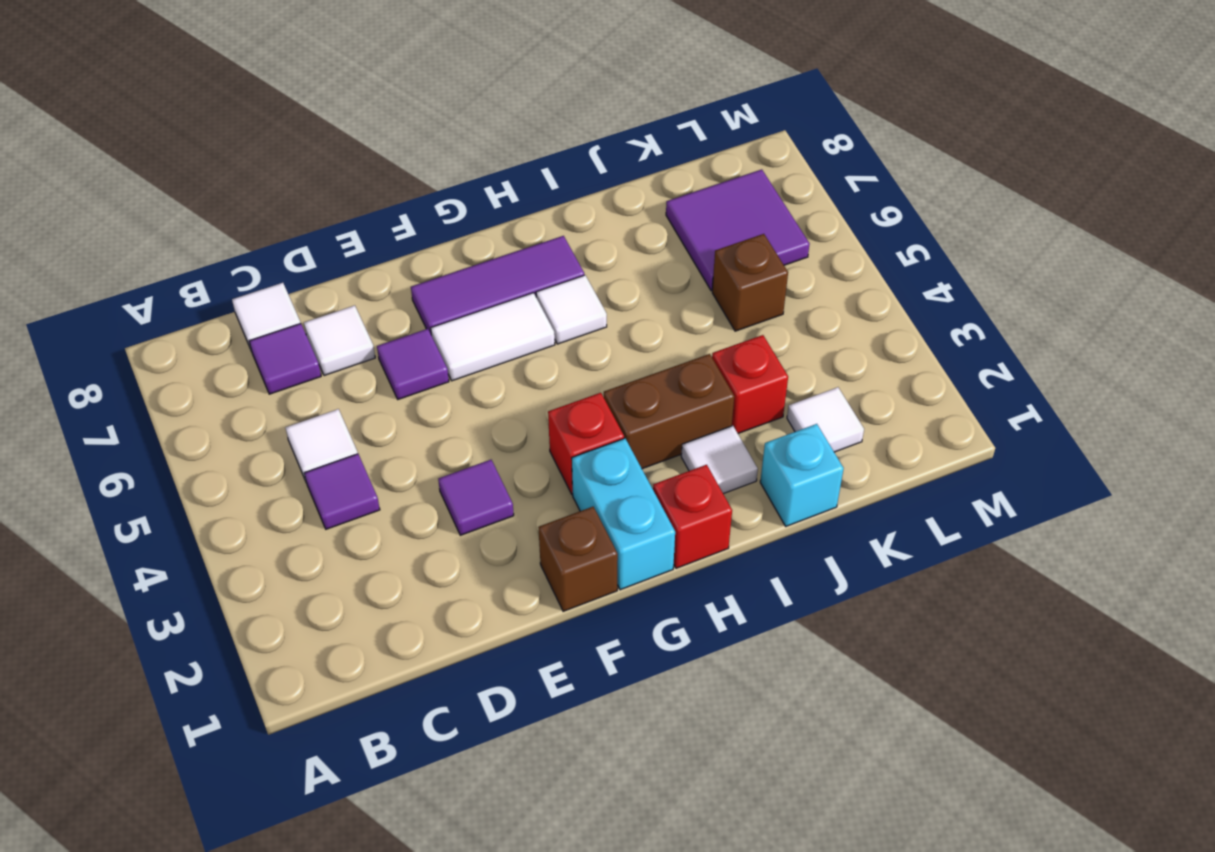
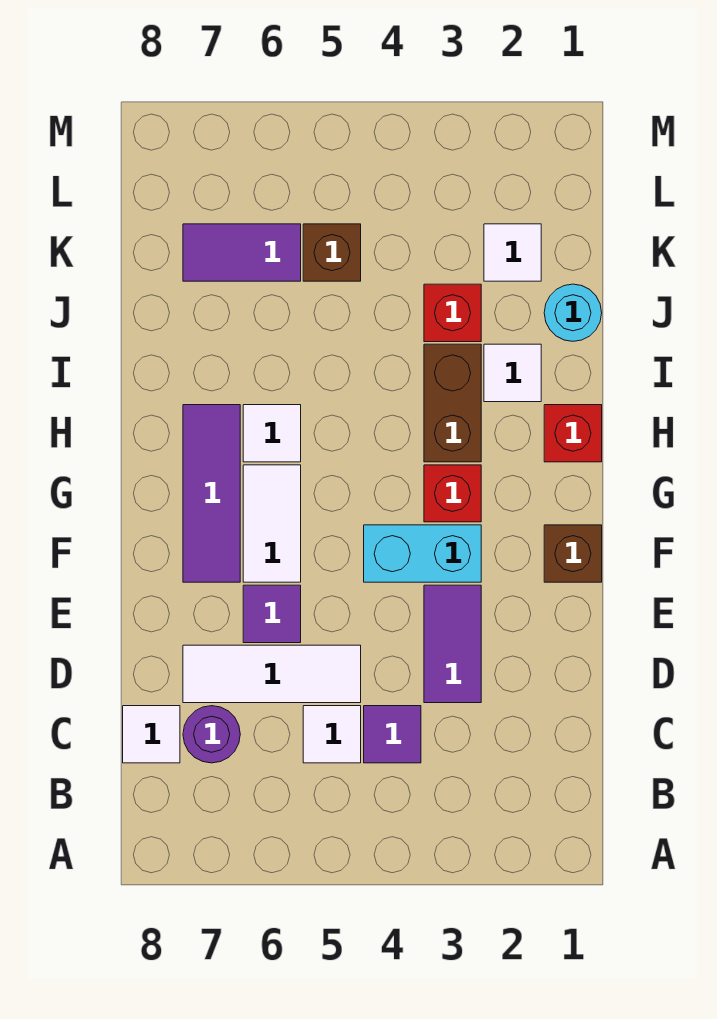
purple 1x1 tile [249,324,321,394] -> purple 1x1 round brick [183,706,240,763]
white 1x1 tile [304,305,375,376] -> white 1x3 tile [183,645,361,703]
purple 1x1 tile [438,460,514,535] -> purple 1x2 tile [424,585,481,703]
cyan 1x2 brick [572,438,675,590] -> cyan 1x2 brick moved to [364,525,481,582]
cyan 1x1 brick [760,424,844,526] -> cyan 1x1 round brick [544,284,602,341]
purple 2x2 tile [666,169,810,291] -> purple 1x2 tile [183,224,301,281]

